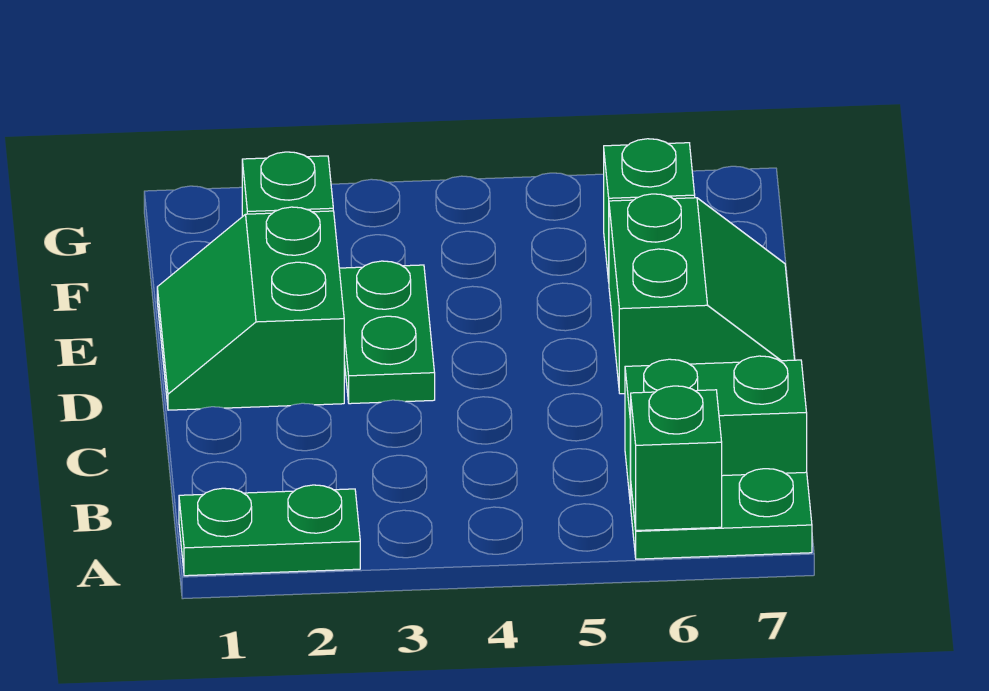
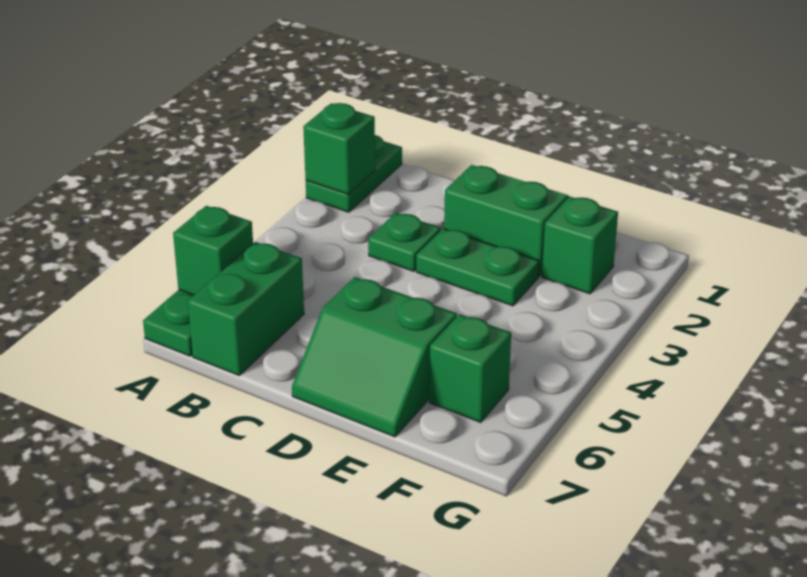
none -> green 1x1 brick [303,103,375,194]
none -> green 1x1 plate [368,213,441,271]

